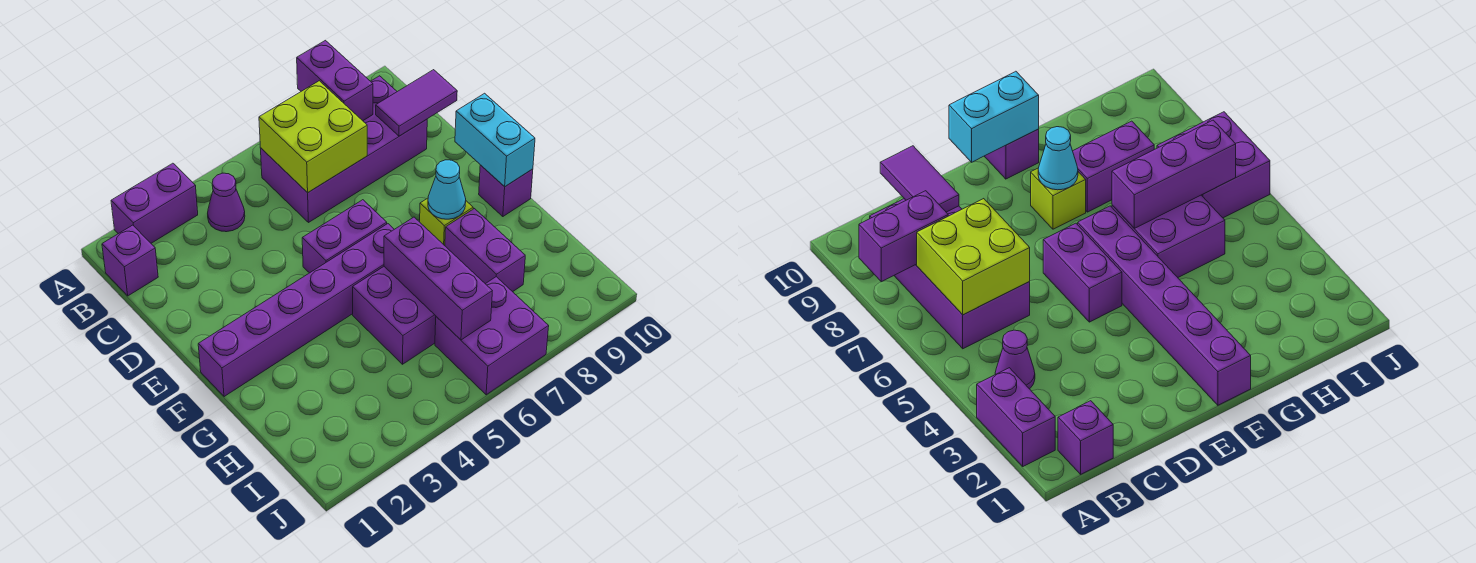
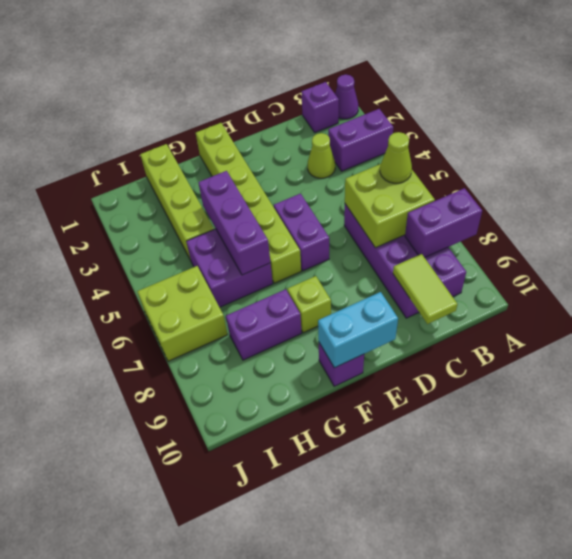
purple 1x2 brick [111,163,198,243] -> purple 1x2 brick turned to [328,109,393,171]
purple 1x1 cone [208,173,245,232] -> purple 1x1 cone moved to [335,75,358,119]
none -> lime 1x1 cone [380,132,412,183]
none -> lime 1x1 cone [308,133,335,178]
purple 1x2 tile [376,70,457,136] -> lime 1x2 tile [393,254,458,324]
purple 1x6 brick [198,224,394,397] -> lime 1x6 brick [196,123,301,283]
cyan 1x1 cone [428,160,466,219] -> none
purple 1x3 brick [384,217,492,340] -> purple 1x3 brick turned to [198,171,270,275]
none -> lime 1x4 brick [140,144,214,260]
purple 2x2 brick [435,277,549,395] -> lime 2x2 brick [137,266,228,361]

